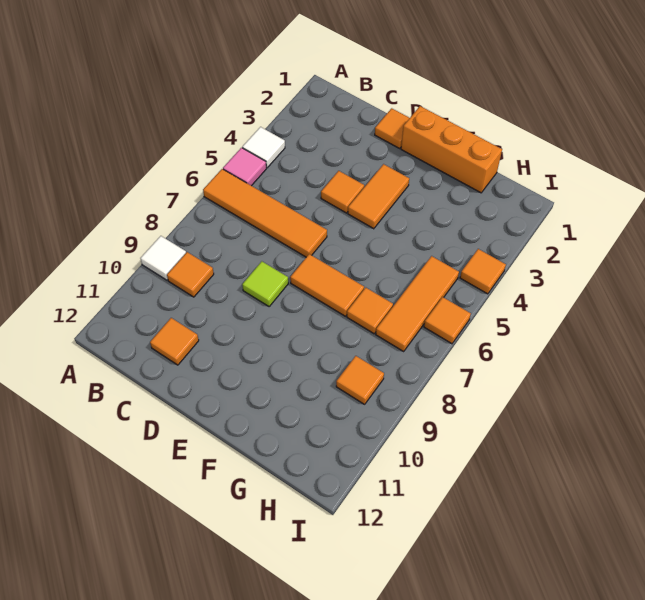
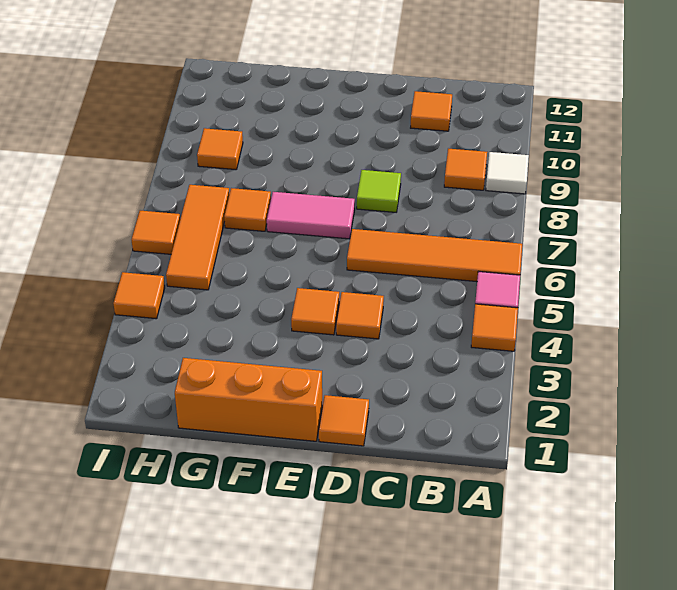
white 1x1 tile [242,127,285,168] -> orange 1x1 tile [471,304,518,351]
orange 1x2 tile [348,164,409,229] -> orange 1x1 tile [291,288,339,335]
orange 1x2 tile [290,254,364,316] -> pink 1x2 tile [267,192,355,239]

